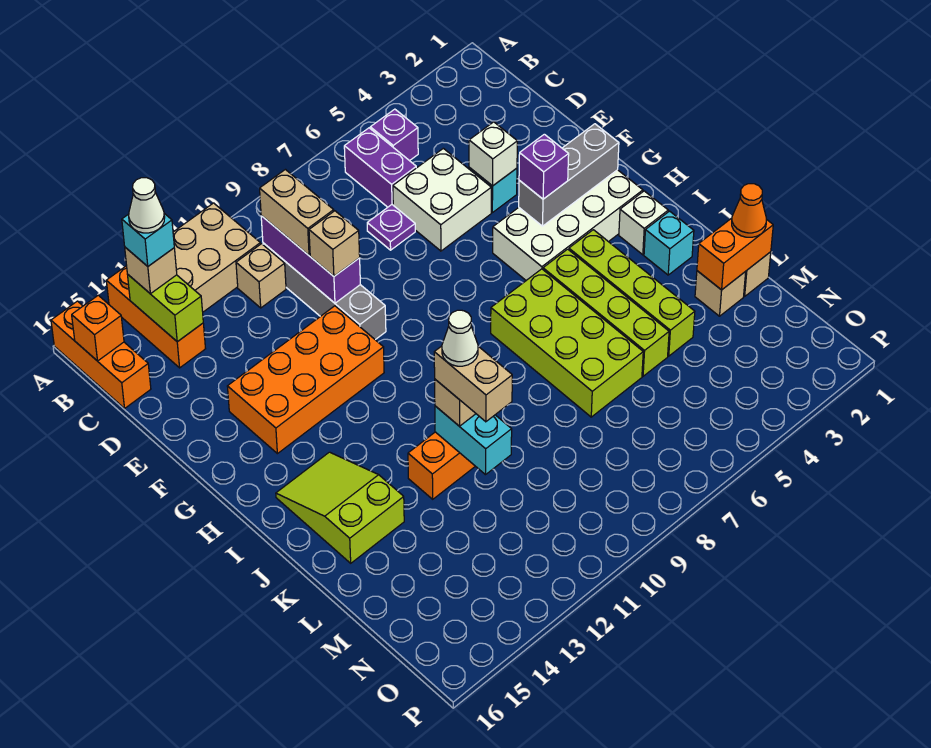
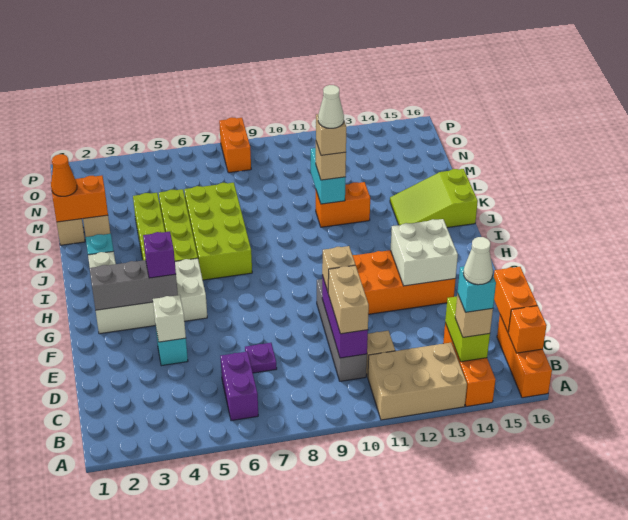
purple 1x1 brick [370,109,418,161] -> none
none -> orange 1x2 brick [494,267,537,332]
white 2x2 brick [393,148,491,251] -> white 2x2 brick moved to [391,219,458,286]
lime 2x3 slope [276,452,404,563] -> lime 2x3 slope turned to [390,169,478,228]
tan 1x2 brick [434,346,512,422] -> tan 1x1 brick [316,114,346,155]
none -> orange 1x2 brick [219,117,251,173]

